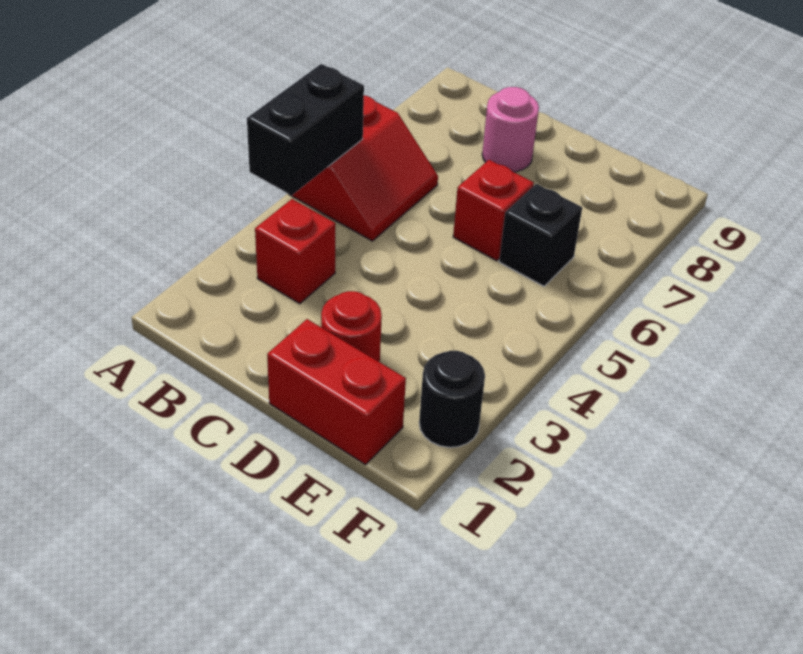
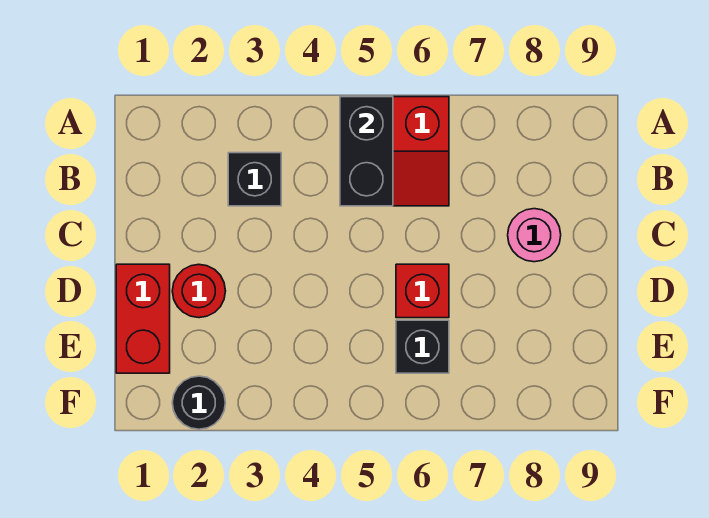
black 1x2 brick [247,64,364,195] -> black 1x2 brick turned to [340,97,393,206]
red 1x1 brick [255,199,335,304] -> black 1x1 brick [228,153,281,206]

